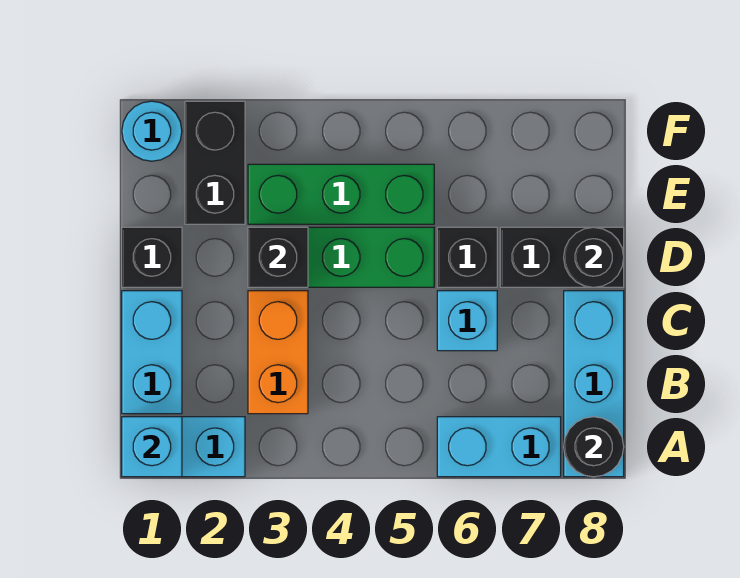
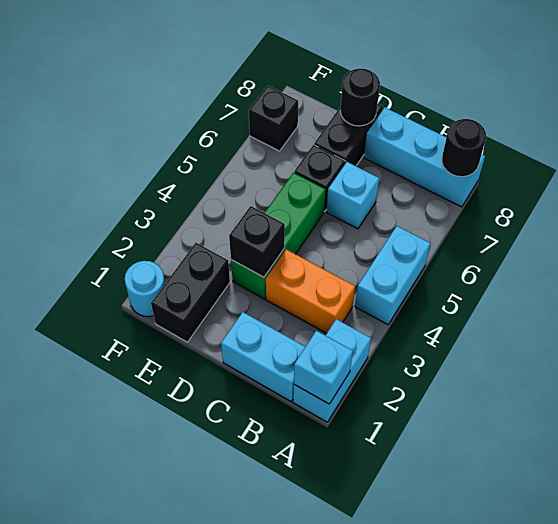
cyan 1x2 brick [437,417,561,477] -> cyan 1x2 brick moved to [355,226,430,325]
black 1x1 brick [122,227,182,287] -> black 1x1 brick moved to [249,86,298,151]
black 1x2 brick [185,101,245,224] -> black 1x2 brick turned to [151,243,230,342]
green 1x3 brick [248,164,434,224] -> none

